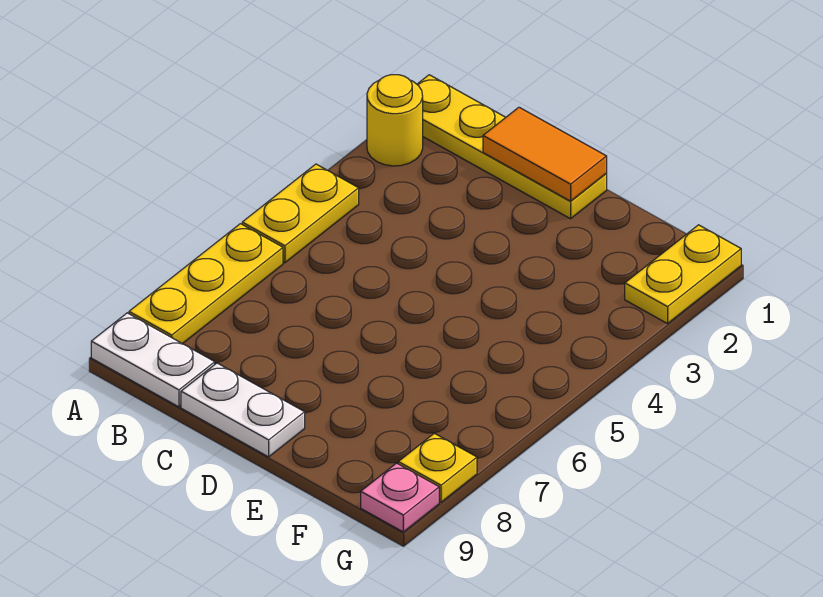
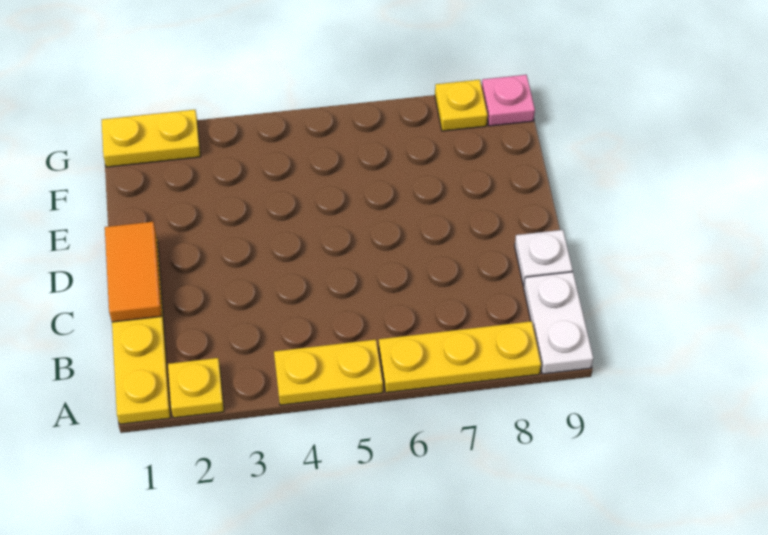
yellow 1x1 round brick [367,75,423,166] -> yellow 1x1 plate [168,358,224,418]
white 1x2 plate [181,363,305,457] -> white 1x1 plate [515,230,573,286]

